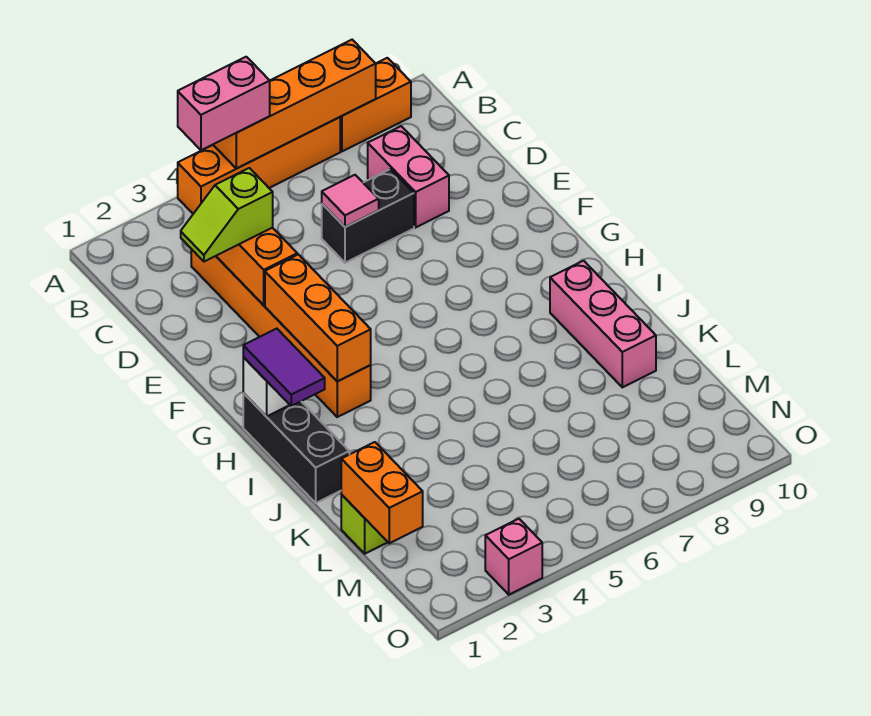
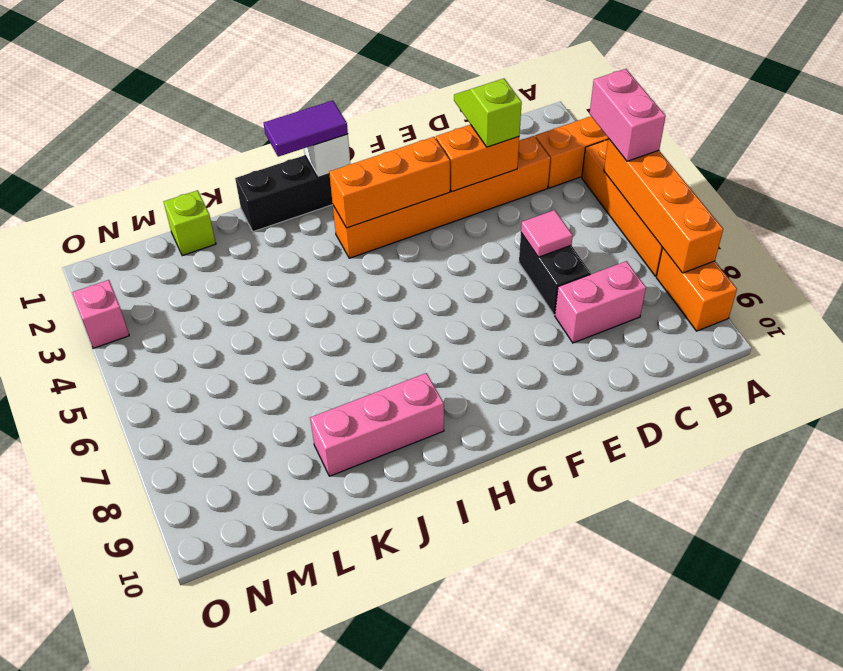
orange 1x2 brick [341,442,423,543] -> orange 1x2 brick moved to [535,117,609,188]

